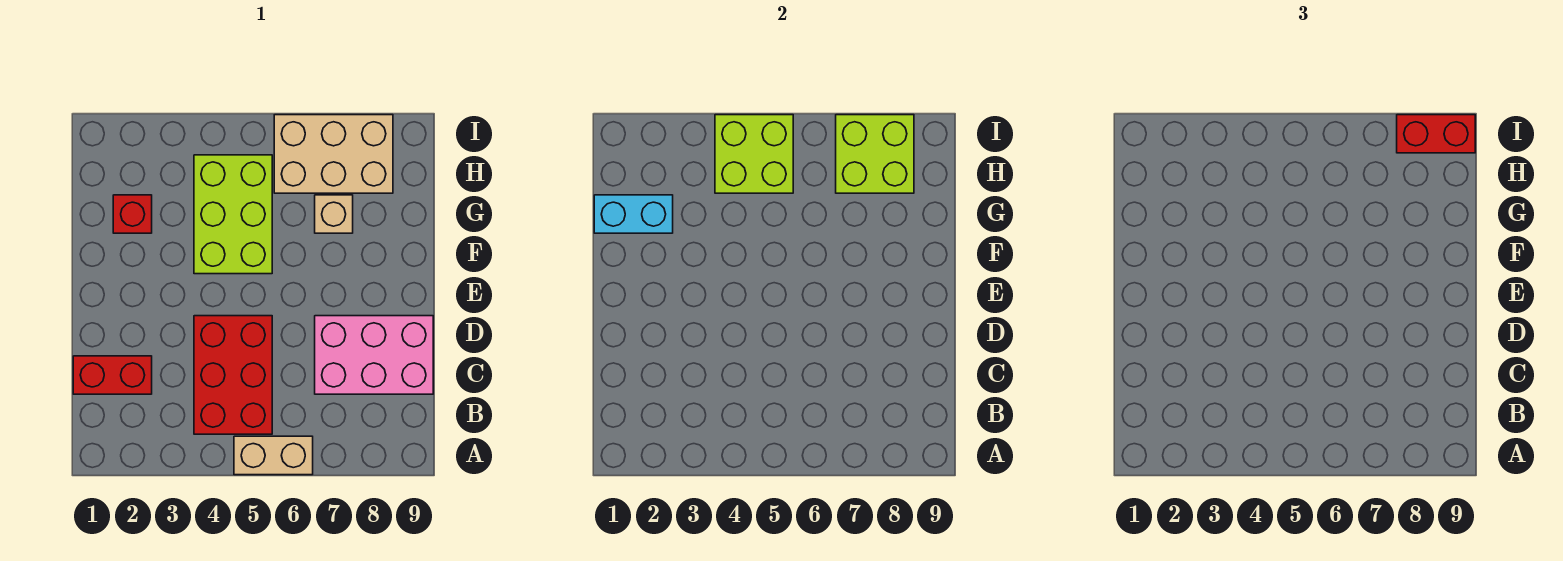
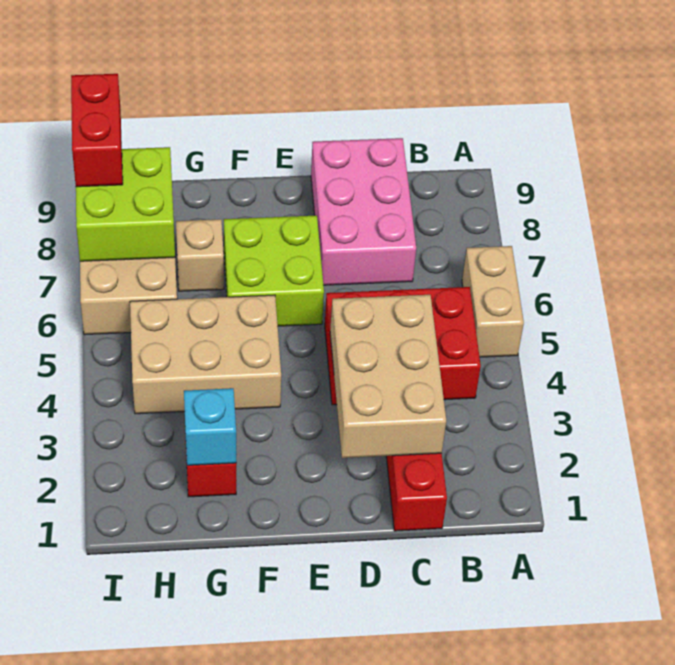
none -> tan 2x3 brick [330,295,446,458]
lime 2x3 brick [194,155,272,274] -> tan 2x3 brick [130,295,281,414]
cyan 1x2 brick [594,195,673,233] -> cyan 1x1 brick [184,388,236,465]
lime 2x2 brick [715,115,793,193] -> lime 2x2 brick moved to [224,215,324,326]

